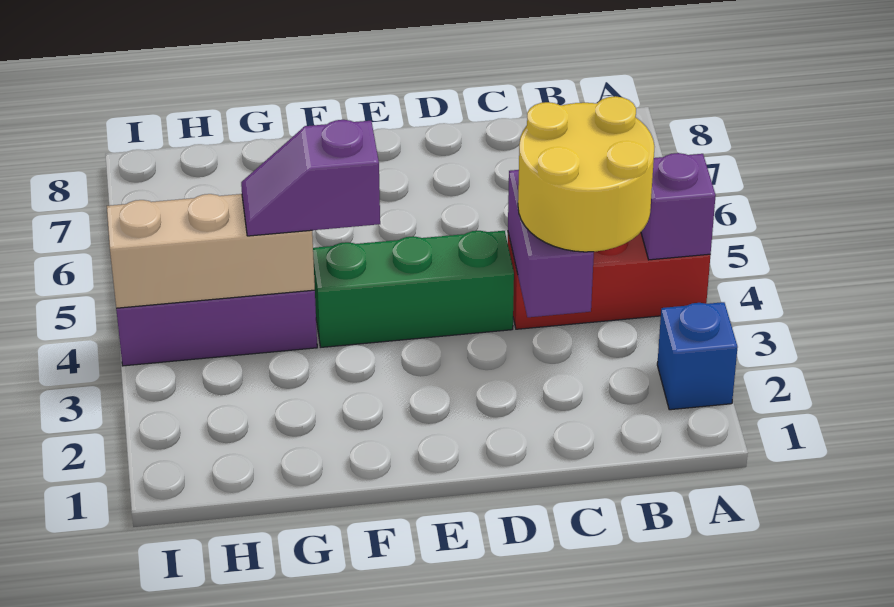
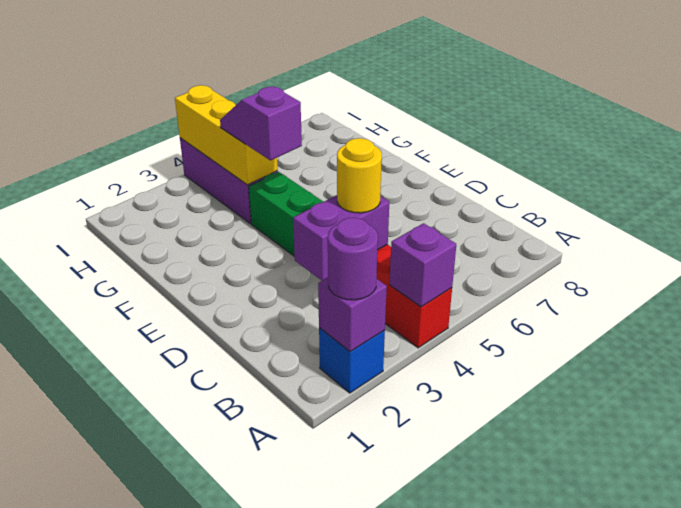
none -> purple 1x1 brick [318,278,387,351]
none -> purple 1x1 round brick [328,218,378,300]
yellow 2x2 round brick [518,96,654,252] -> yellow 1x1 round brick [337,138,382,213]
tan 1x3 brick [107,194,315,308] -> yellow 1x3 brick [175,85,278,185]

